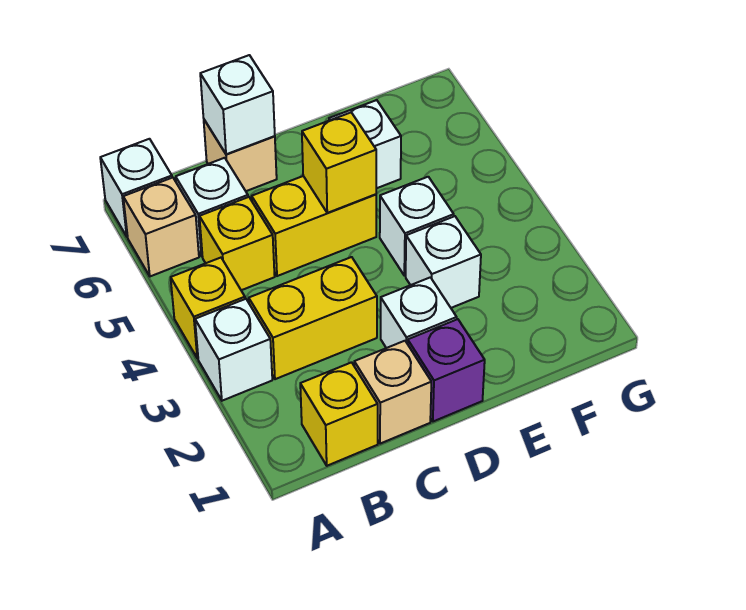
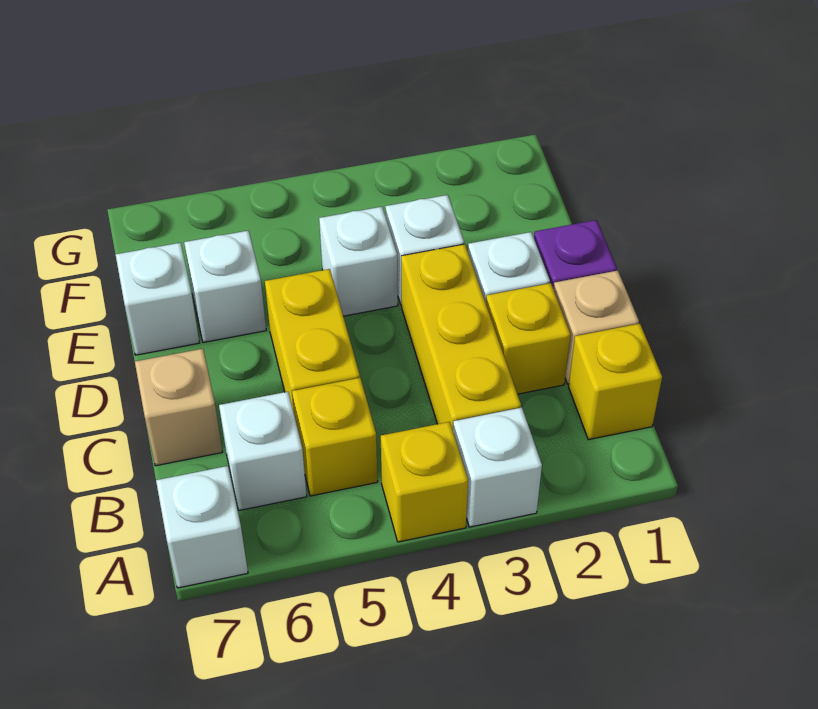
tan 1x1 brick [123,178,199,276] -> none
yellow 1x2 brick [249,257,377,379] -> yellow 1x3 brick [401,244,521,430]
white 1x1 brick [200,55,275,154] -> white 1x1 brick moved to [116,243,199,355]
yellow 1x1 brick [302,113,376,213] -> yellow 1x1 brick moved to [486,283,570,394]

